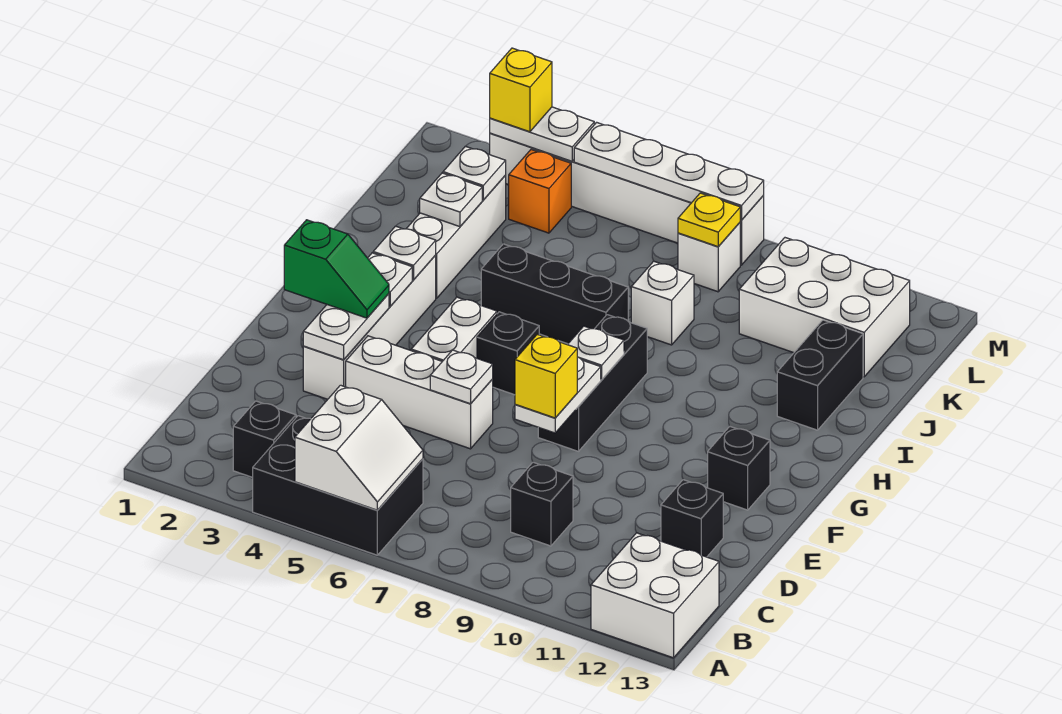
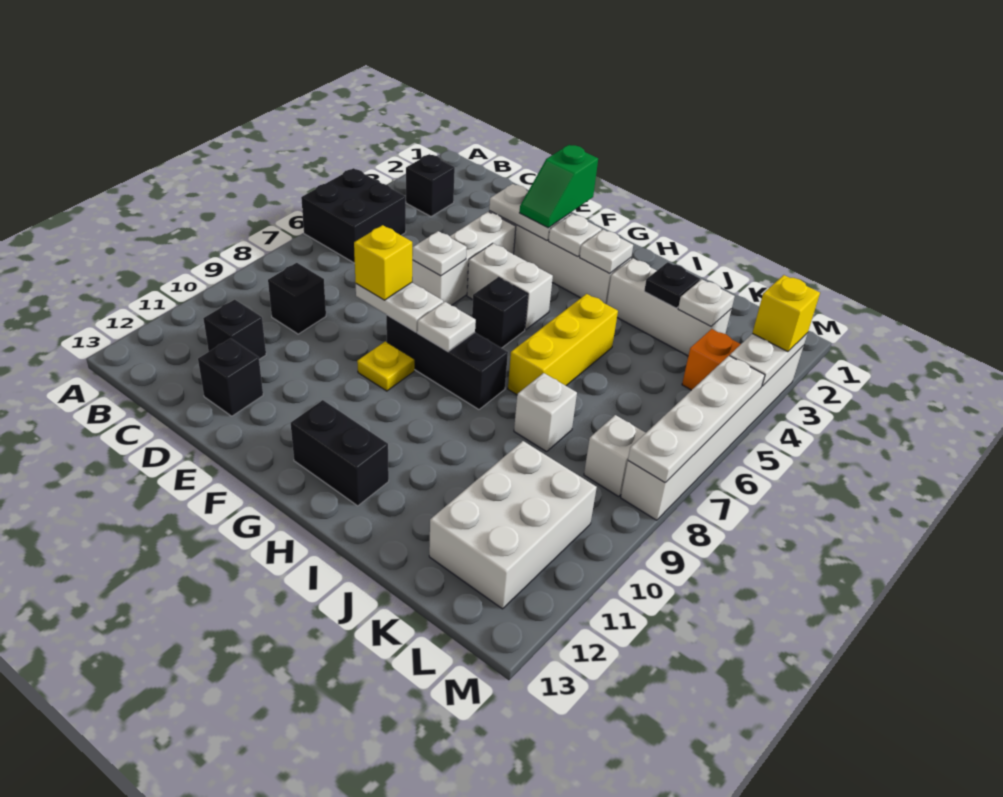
black 2x3 brick [253,416,423,555] -> black 2x2 brick [301,168,406,263]
white 2x2 slope [295,385,423,510] -> none
white 2x2 brick [591,533,719,658] -> none
black 1x1 brick [708,427,770,510] -> black 1x1 brick moved to [203,300,266,359]
black 1x3 brick [481,244,628,344] -> yellow 1x3 brick [508,294,618,395]
black 1x2 brick [777,320,863,430] -> black 1x2 brick moved to [291,400,389,506]
white 1x1 plate [420,173,482,227] -> black 1x1 plate [644,262,700,308]
yellow 1x1 plate [678,193,740,247] -> yellow 1x1 plate moved to [357,341,414,391]

